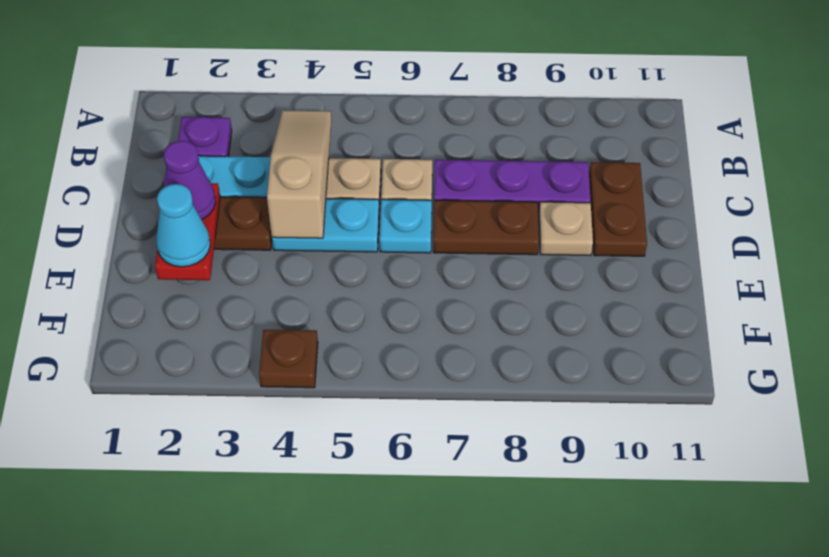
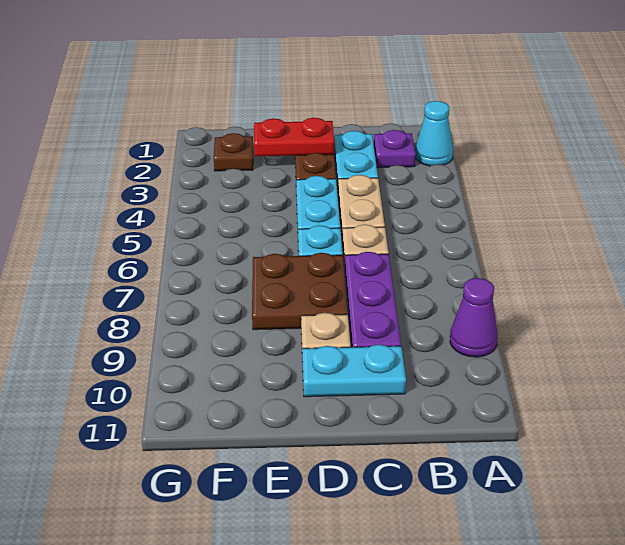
tan 1x3 slope [267,110,331,238] -> none
brown 1x2 plate [589,162,647,256] -> cyan 1x2 plate [302,345,406,397]
purple 1x1 cone [164,141,216,220] -> purple 1x1 cone moved to [450,278,498,357]
brown 1x2 plate [433,200,539,255] -> brown 2x2 plate [252,253,348,330]
cyan 1x1 cone [156,184,210,267] -> cyan 1x1 cone moved to [415,101,453,166]
brown 1x1 plate [259,330,318,388] -> brown 1x1 plate moved to [214,133,253,171]

